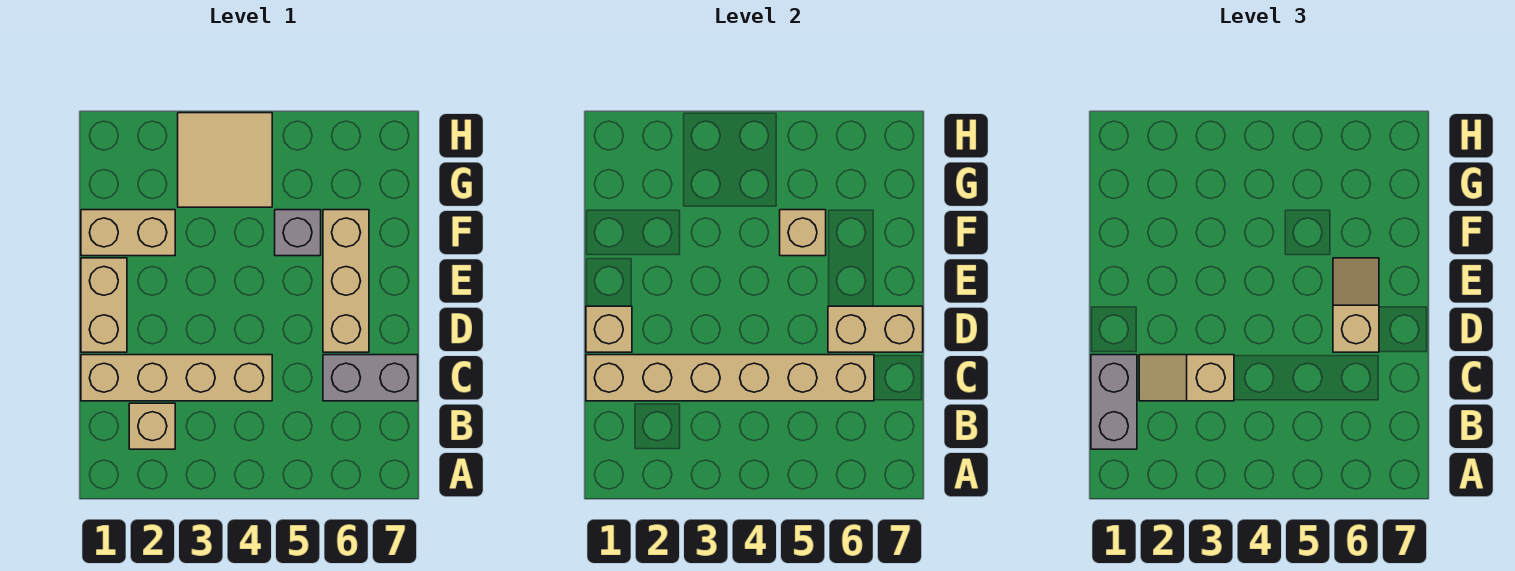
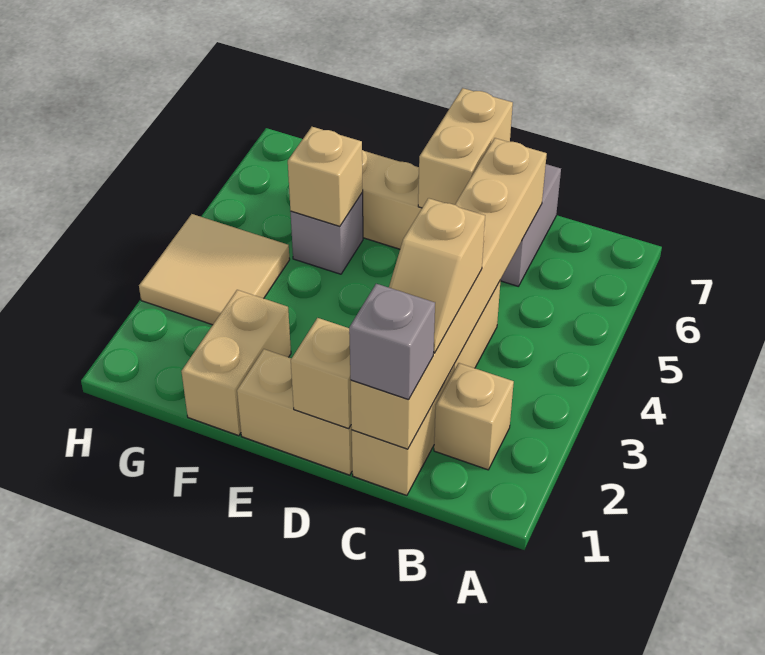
grey 1x2 brick [1091,355,1137,449] -> grey 1x1 brick [349,284,435,400]
tan 1x2 slope [1333,258,1379,352] -> none

